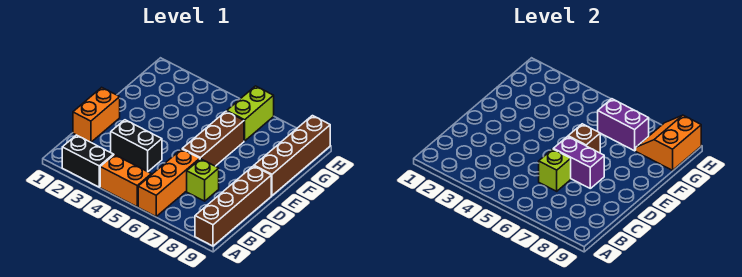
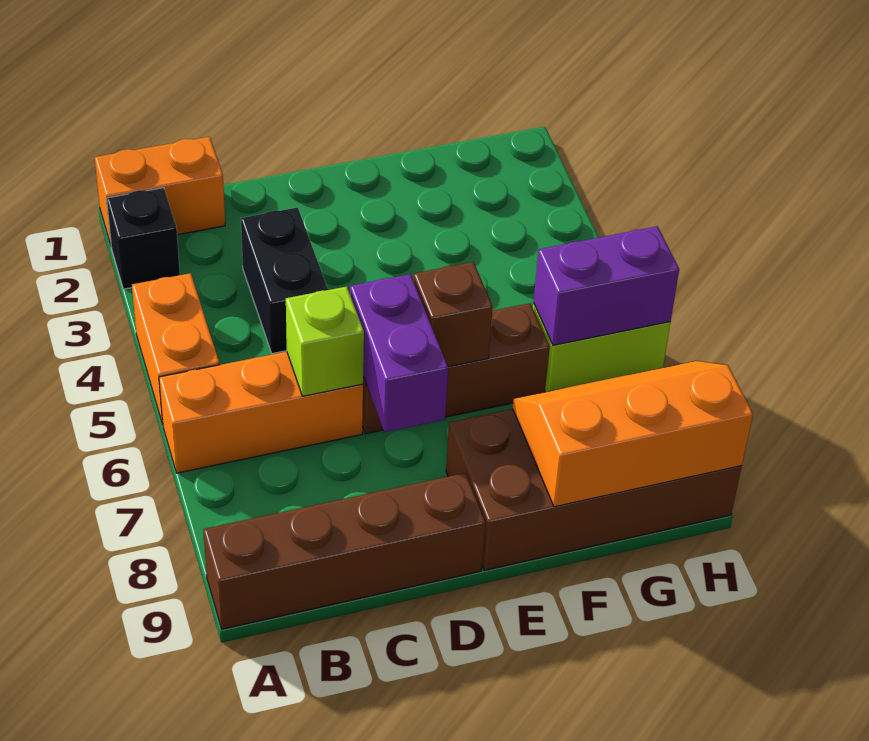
black 1x2 brick [62,135,113,187] -> black 1x1 brick [107,188,180,289]
orange 1x2 brick [73,87,120,142] -> orange 1x2 brick moved to [95,137,225,245]
lime 1x1 brick [187,159,219,201] -> none
brown 1x4 brick [254,116,330,195] -> brown 2x4 brick [446,409,742,570]
purple 1x2 brick [598,99,649,151] -> purple 1x2 brick turned to [533,226,679,345]
orange 2x2 slope [636,115,701,170] -> orange 2x3 slope [512,361,753,507]

